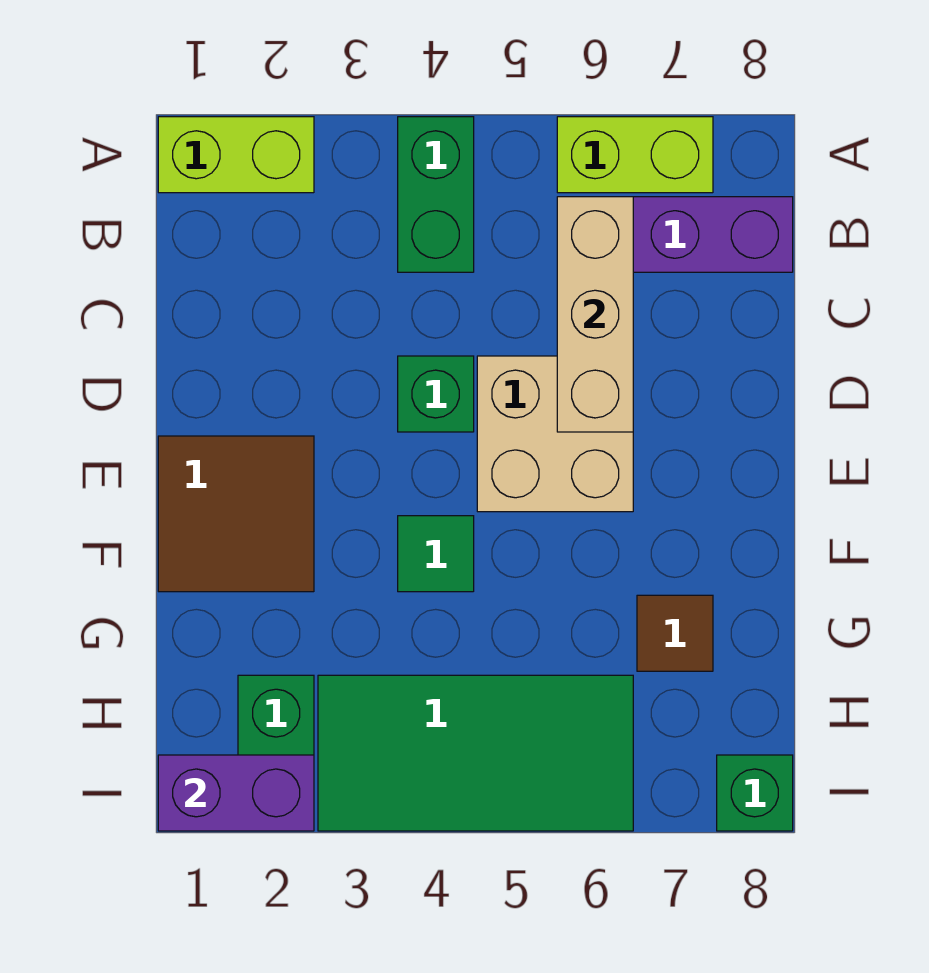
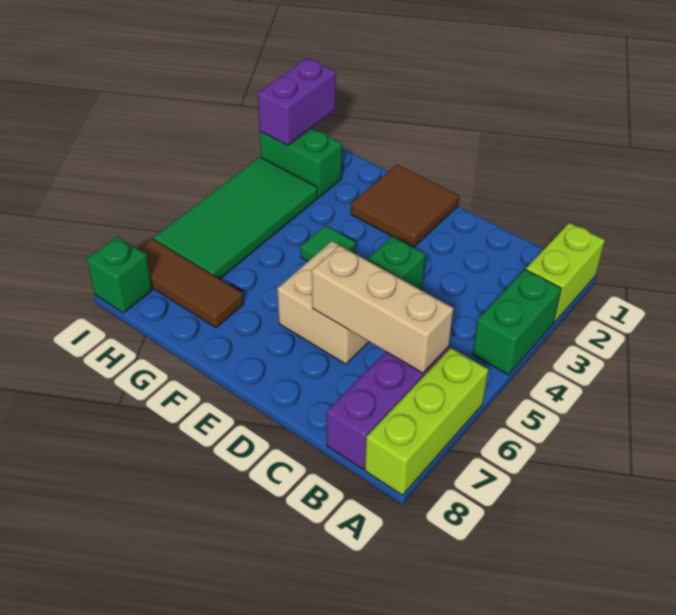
green 1x2 brick [398,117,474,272] -> green 1x2 brick turned to [472,269,561,375]
lime 1x2 brick [557,117,713,193] -> lime 1x3 brick [365,348,488,495]
brown 1x1 tile [637,595,713,671] -> brown 1x3 tile [138,239,244,328]

